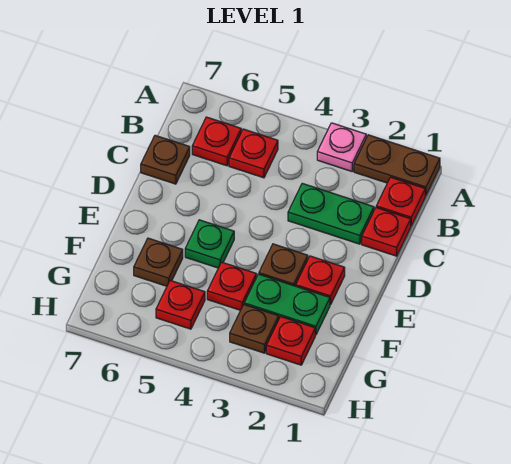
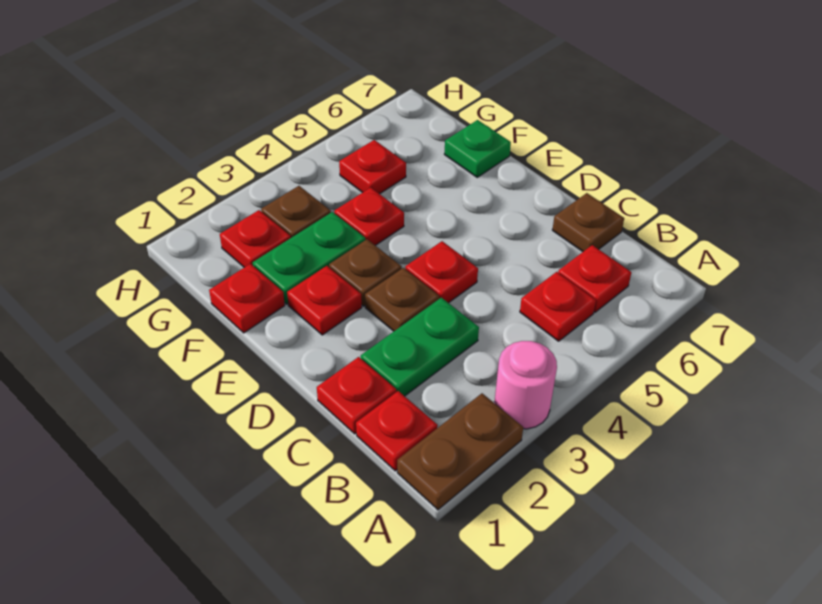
pink 1x1 plate [317,123,366,171] -> pink 1x1 round brick [495,341,557,429]
none -> red 1x1 plate [405,241,478,303]
green 1x1 plate [185,220,234,268] -> green 1x1 plate moved to [444,120,511,177]
none -> red 1x1 plate [209,264,285,333]
brown 1x1 plate [134,238,183,286] -> brown 1x1 plate moved to [365,268,439,331]

